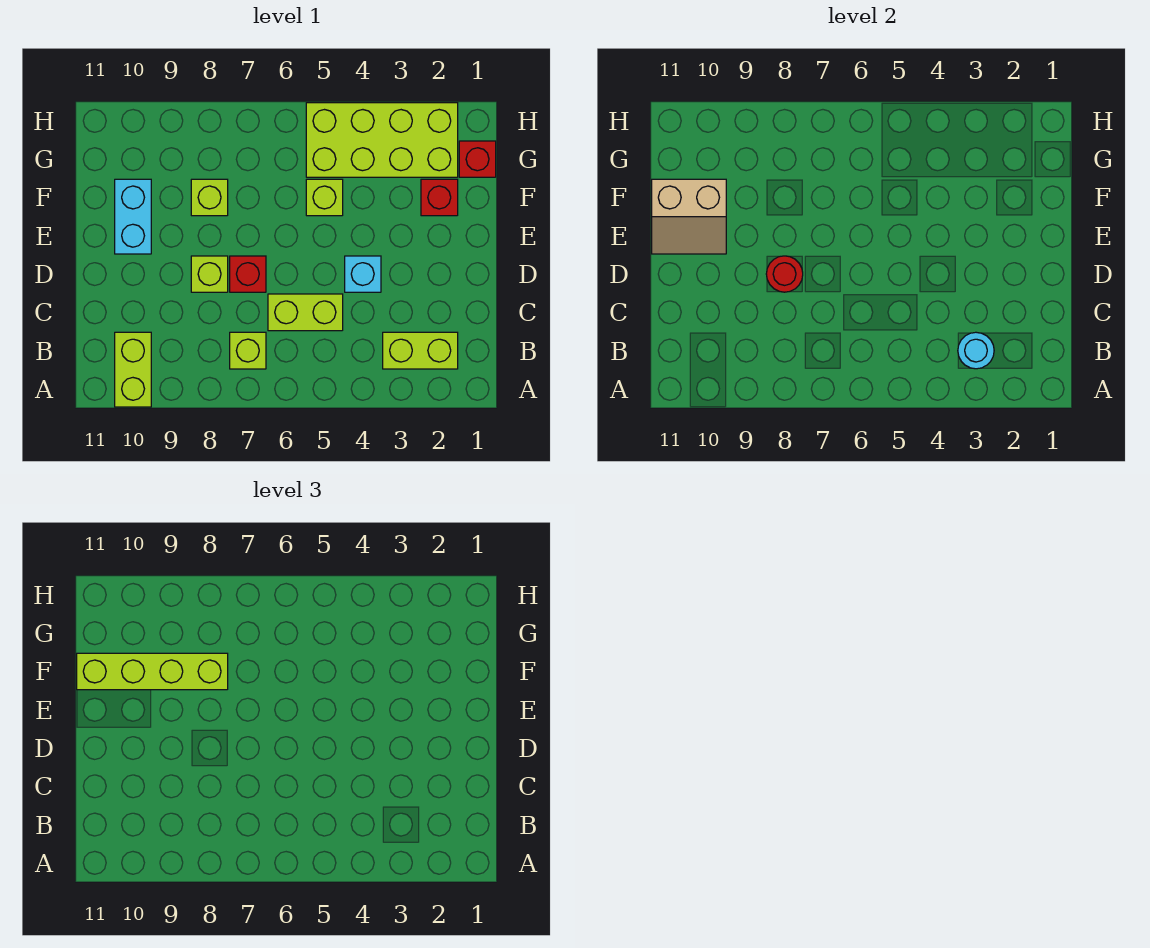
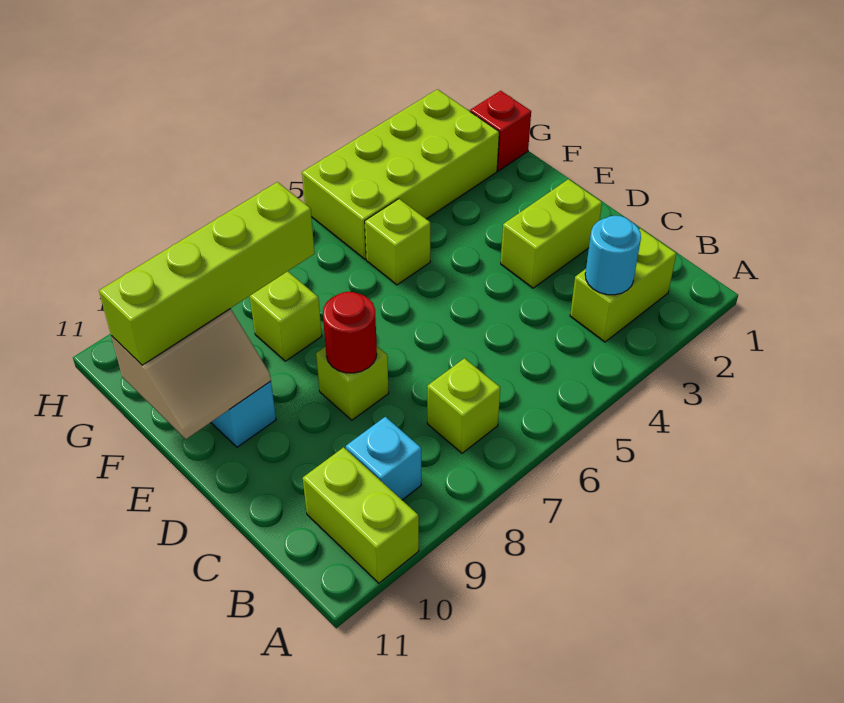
lime 1x2 brick [268,294,343,331] -> lime 1x2 brick moved to [501,179,602,288]
cyan 1x1 brick [345,256,381,292] -> cyan 1x1 brick moved to [346,417,421,500]
red 1x1 brick [230,256,266,292] -> none
red 1x1 brick [421,179,458,216] -> none

